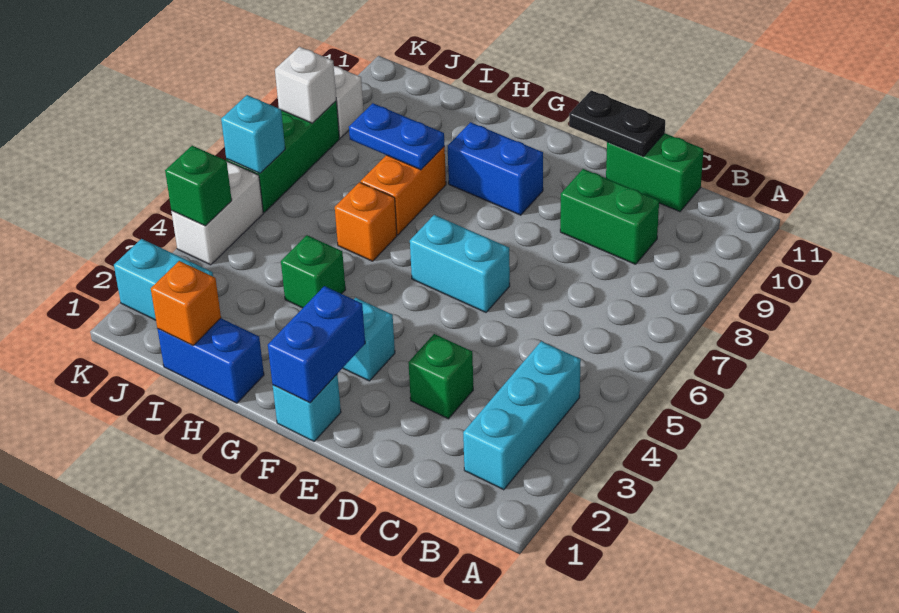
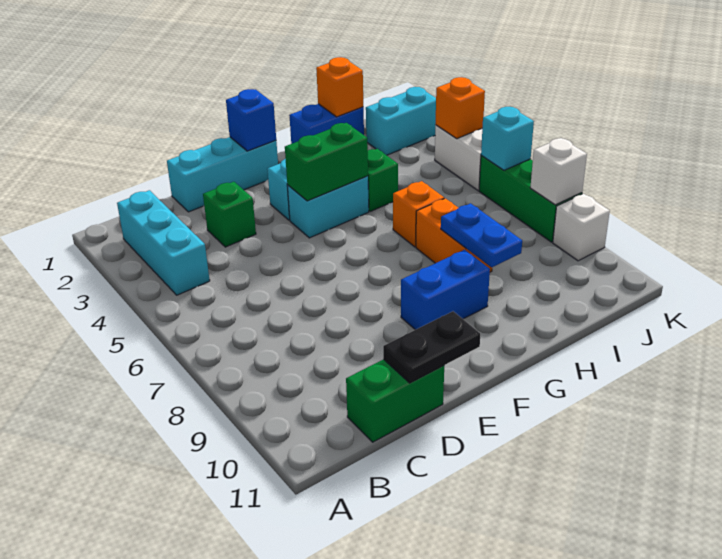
green 1x2 brick [560,169,659,264] -> green 1x2 brick moved to [285,123,368,201]
cyan 1x2 brick [410,215,510,312] -> cyan 1x2 brick moved to [287,176,369,238]
cyan 1x1 brick [273,375,341,442] -> cyan 1x3 brick [167,137,278,212]
blue 1x2 brick [268,286,365,403] -> blue 1x1 brick [226,89,276,151]
blue 1x2 plate [349,103,445,170] -> blue 1x2 plate turned to [441,203,522,267]
green 1x1 brick [165,146,232,226] -> orange 1x1 brick [435,77,485,139]

